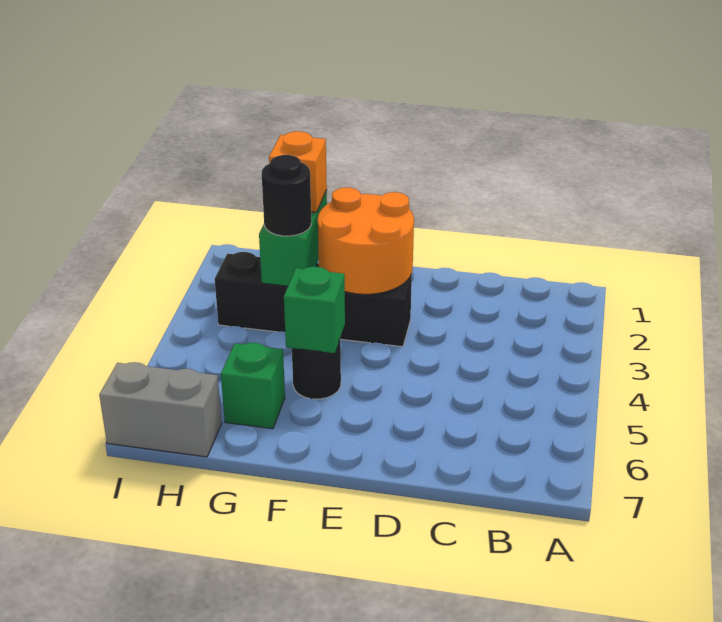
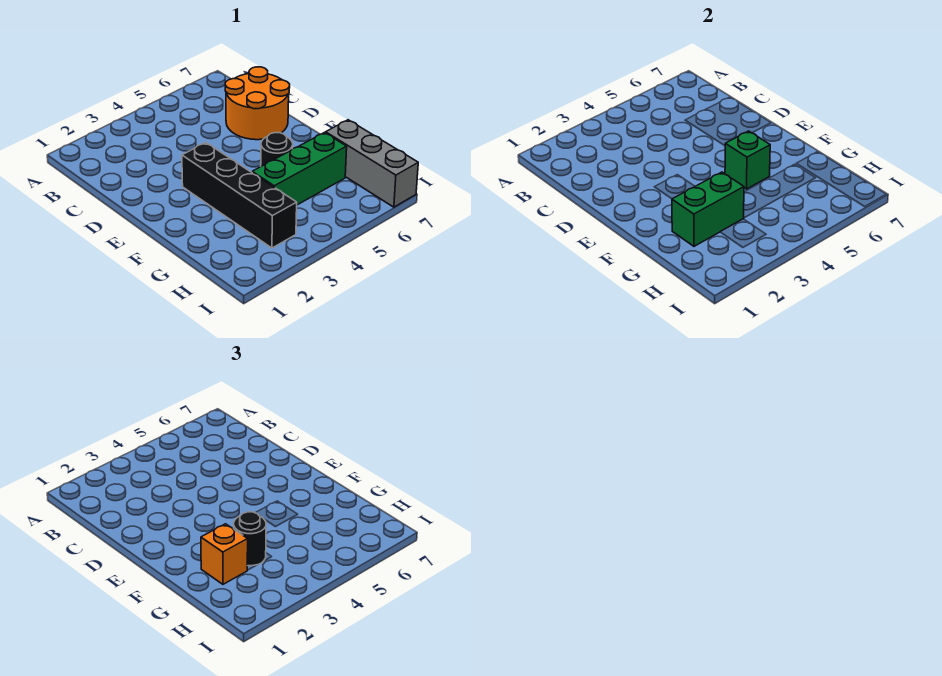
orange 2x2 round brick [318,187,414,294] -> orange 2x2 round brick moved to [225,67,290,140]
green 1x1 brick [221,343,285,429] -> green 1x3 brick [252,133,347,205]
grey 1x2 brick [99,362,222,457] -> grey 1x3 brick [326,120,418,207]

